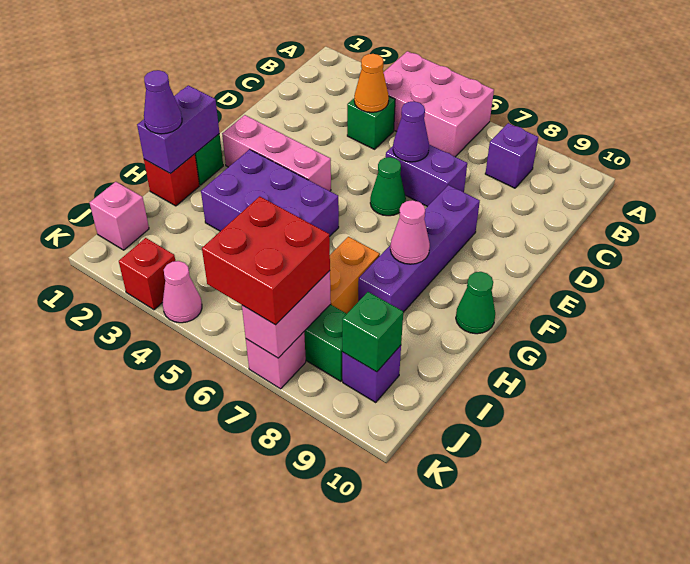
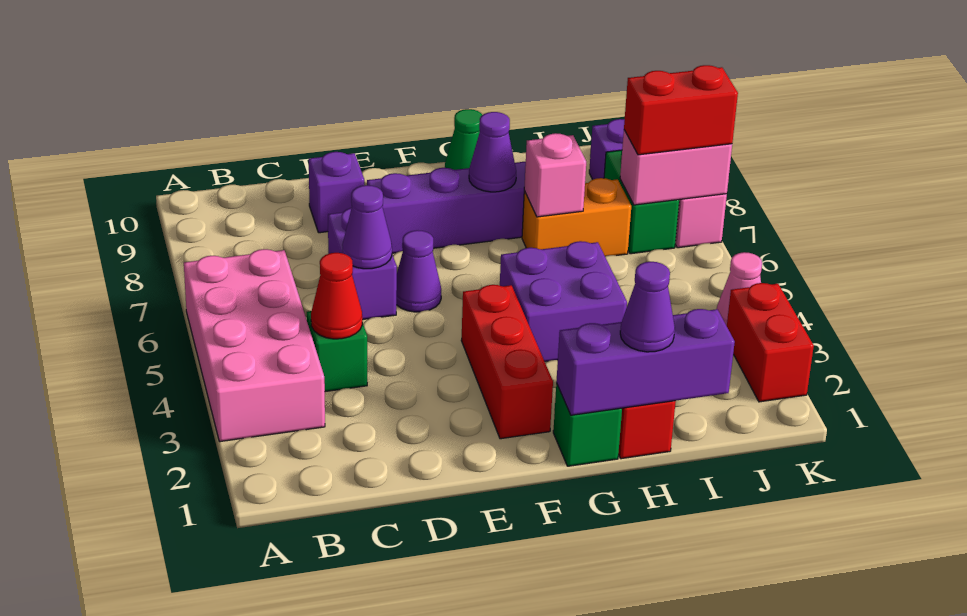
pink 2x3 brick [383,51,494,157] -> pink 2x4 brick [184,249,325,442]
purple 1x1 brick [485,123,538,188] -> purple 1x1 brick moved to [309,152,364,233]
orange 1x1 cone [354,54,389,112] -> red 1x1 cone [311,253,362,339]
green 1x1 cone [370,157,406,216] -> purple 1x1 cone [396,230,441,312]
pink 1x3 brick [222,115,331,191] -> red 1x3 brick [461,285,553,439]
purple 1x2 brick [137,85,220,174] -> purple 1x3 brick [556,309,735,415]
purple 2x3 brick [201,149,339,237] -> purple 2x2 brick [500,241,627,362]
pink 1x1 cone [390,200,430,264] -> purple 1x1 cone [469,112,516,192]
pink 1x1 brick [90,182,149,250] -> pink 1x1 brick moved to [524,133,586,217]
red 2x2 brick [202,196,330,325] -> red 1x2 brick [624,65,738,155]
green 1x1 brick [342,292,403,372] -> none
red 1x1 brick [119,238,175,310] -> red 1x2 brick [727,283,814,402]

